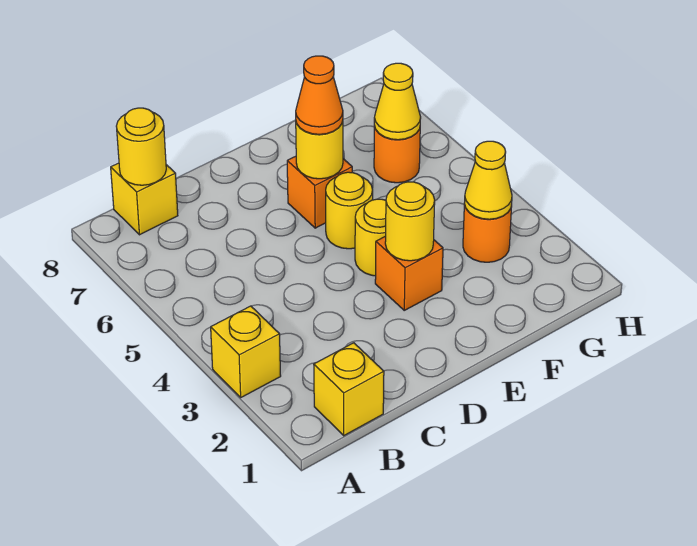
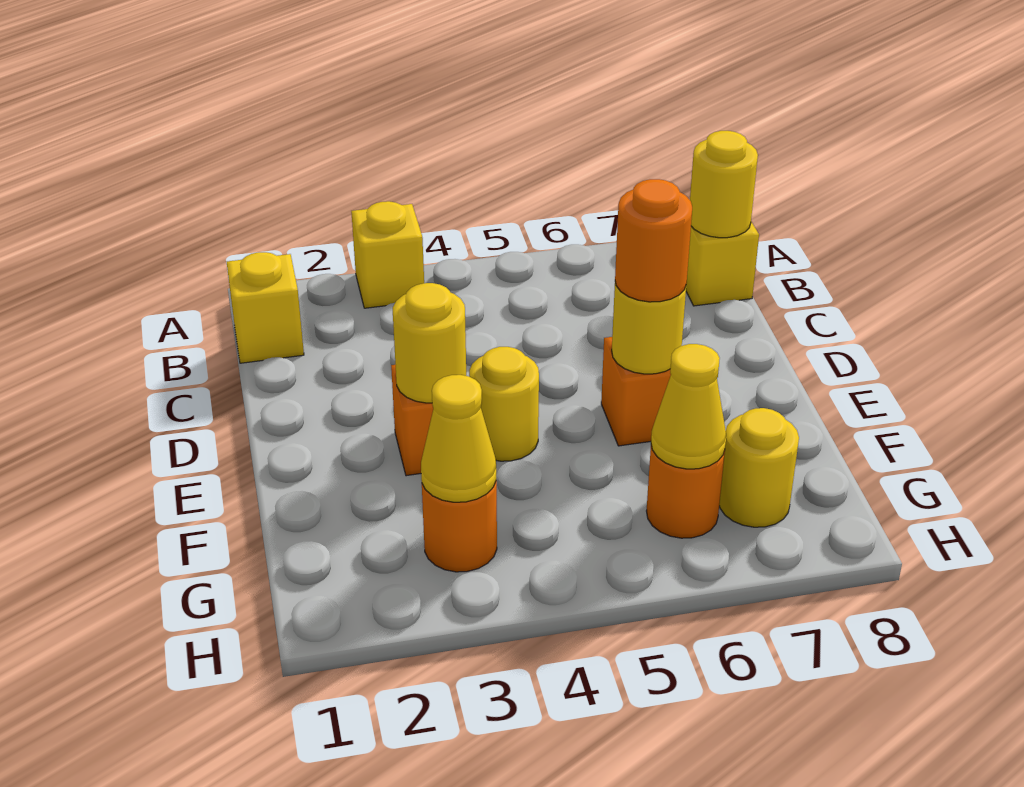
yellow 1x1 round brick [326,172,373,249] -> yellow 1x1 round brick moved to [719,408,799,527]
orange 1x1 cone [296,56,343,134] -> orange 1x1 round brick [615,179,692,302]

